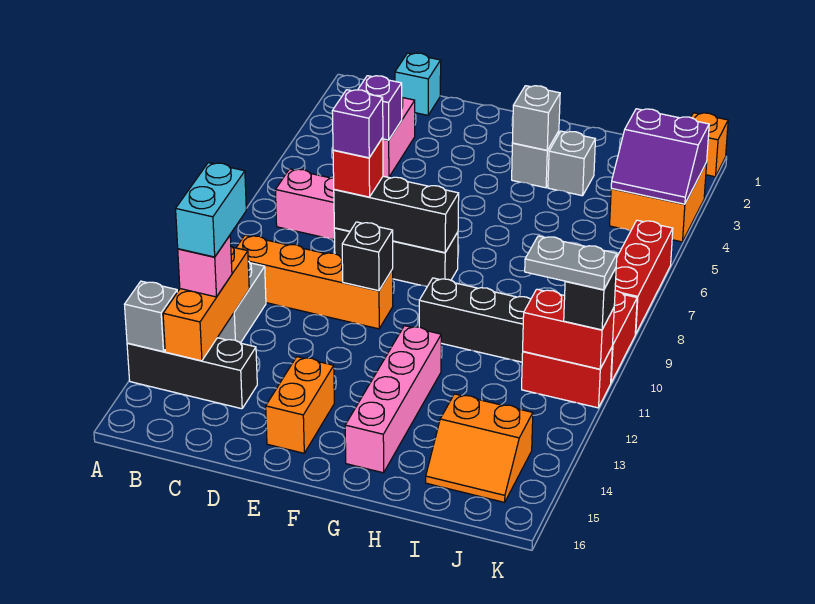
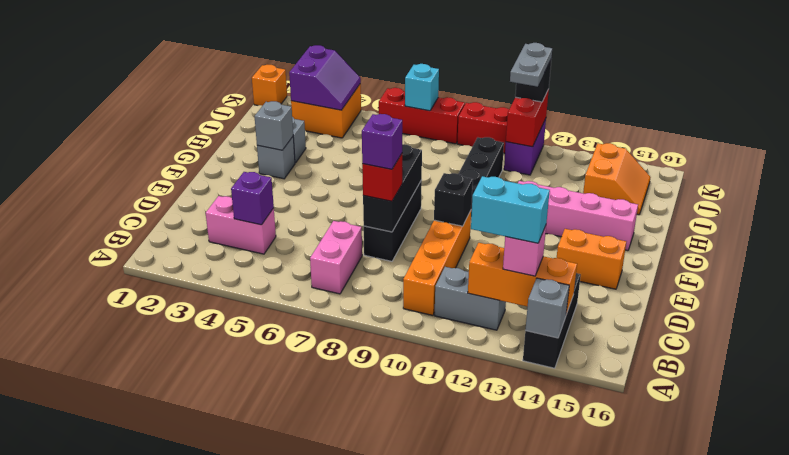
cyan 1x1 brick [395,53,441,115] -> cyan 1x1 brick moved to [405,64,439,111]
red 1x2 brick [522,348,612,408] -> purple 1x2 brick [504,119,546,175]

